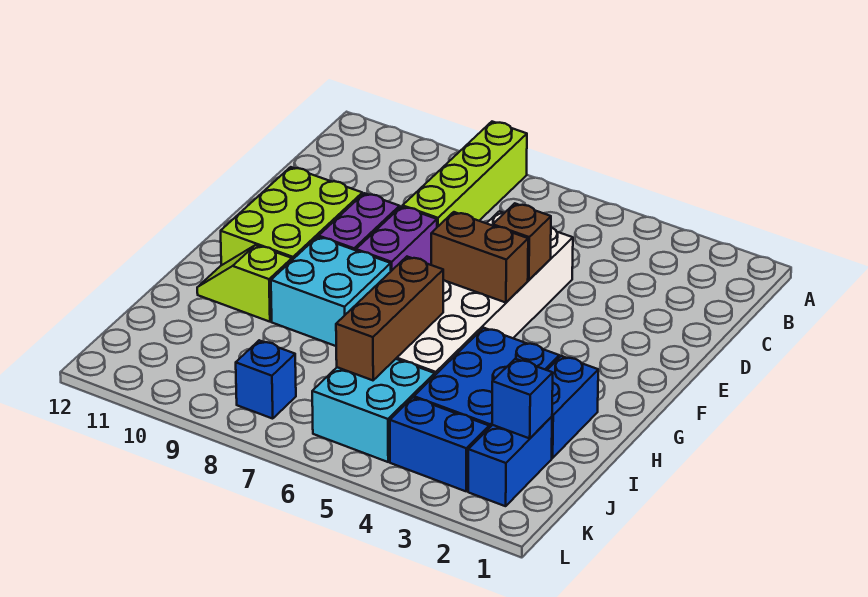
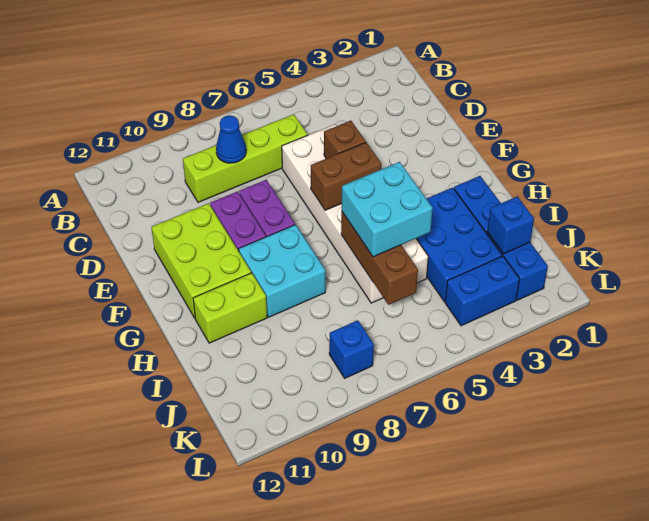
lime 1x4 brick [403,122,527,227] -> lime 1x4 brick turned to [183,114,307,202]
none -> blue 1x1 cone [216,116,246,163]
lime 1x2 slope [197,245,292,322] -> lime 1x2 brick [193,273,267,343]
cyan 2x2 brick [312,359,435,462] -> cyan 2x2 brick moved to [342,162,433,257]

